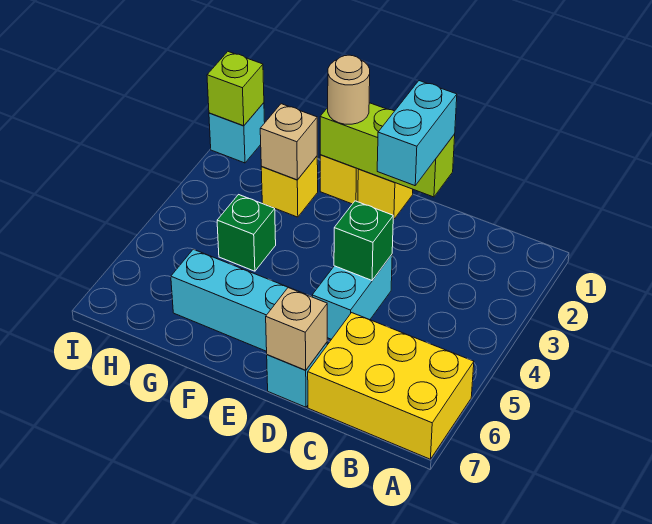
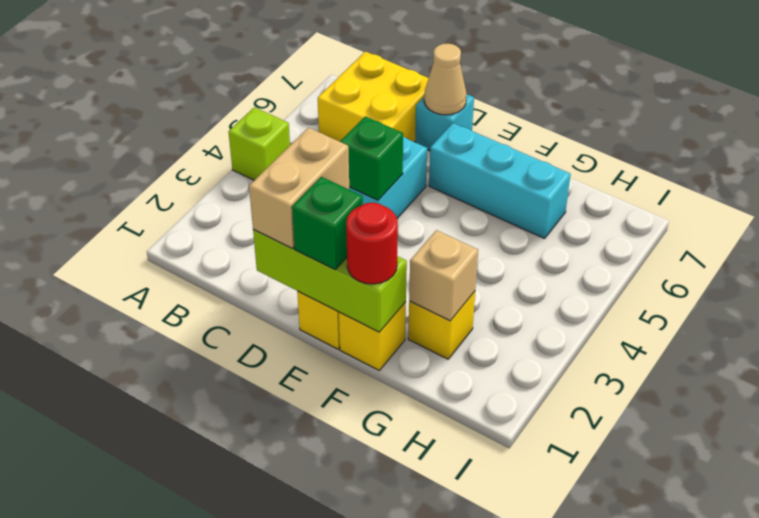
yellow 2x3 brick [308,313,474,459] -> yellow 2x2 brick [318,52,429,142]
cyan 1x2 brick [377,81,457,186] -> tan 1x2 brick [249,128,349,248]
tan 1x1 brick [266,288,327,370] -> tan 1x1 cone [424,44,467,115]
tan 1x1 round brick [328,55,370,124] -> red 1x1 round brick [346,203,398,284]
green 1x1 brick [217,195,276,271] -> green 1x1 brick moved to [292,177,363,269]
cyan 1x1 brick [209,103,265,163] -> none
lime 1x1 brick [207,52,264,126] -> lime 1x1 brick moved to [228,107,290,180]

